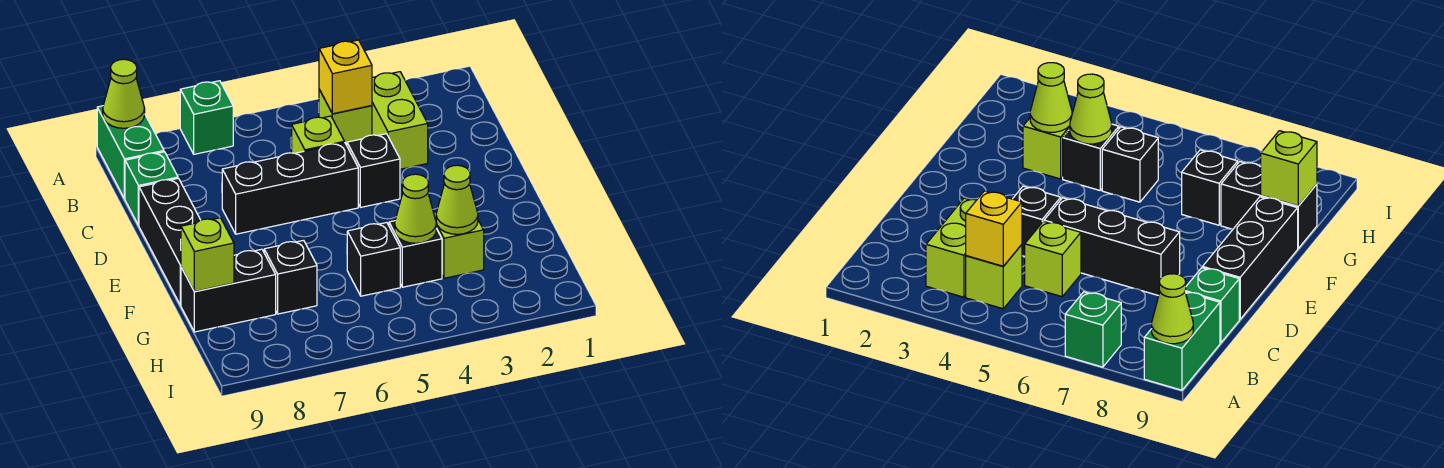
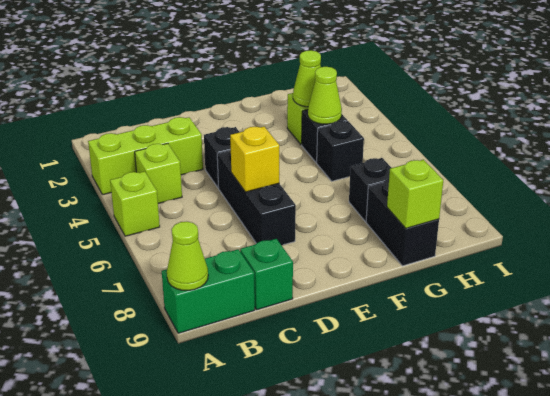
green 1x1 brick [180,81,233,154] -> none
lime 1x2 brick [372,72,428,169] -> lime 1x3 brick [88,117,203,195]
yellow 1x1 brick [319,40,372,114] -> yellow 1x1 brick moved to [230,127,279,192]
lime 1x1 brick [292,116,344,153] -> lime 1x1 brick moved to [110,171,160,236]
black 1x3 brick [139,178,200,305] -> none

